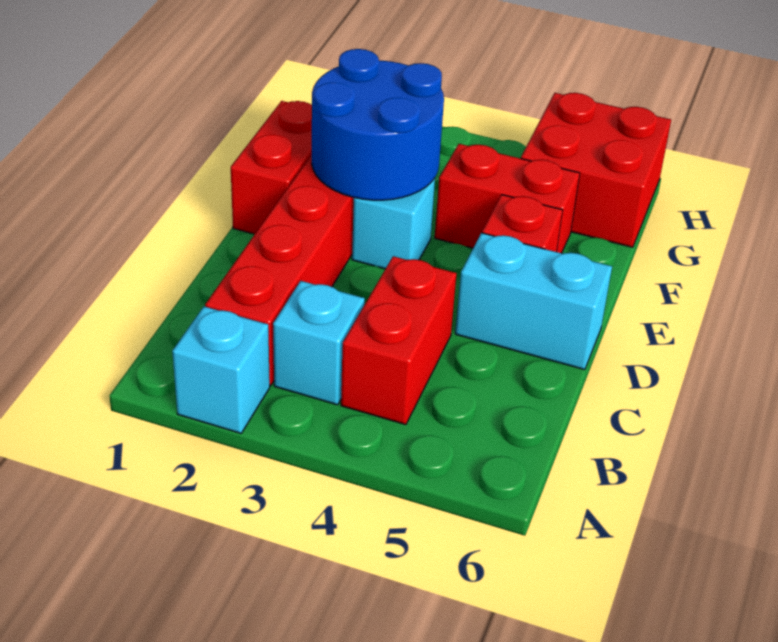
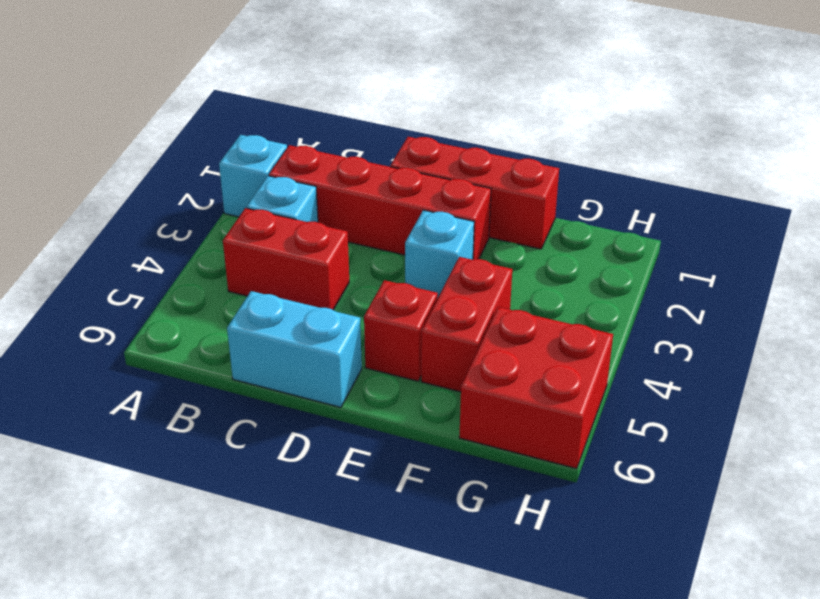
cyan 1x2 brick [455,233,612,370] -> cyan 1x2 brick turned to [227,291,362,407]
red 1x2 brick [231,101,312,234] -> red 1x3 brick [390,137,559,249]
blue 2x2 round brick [312,49,444,200] -> none

